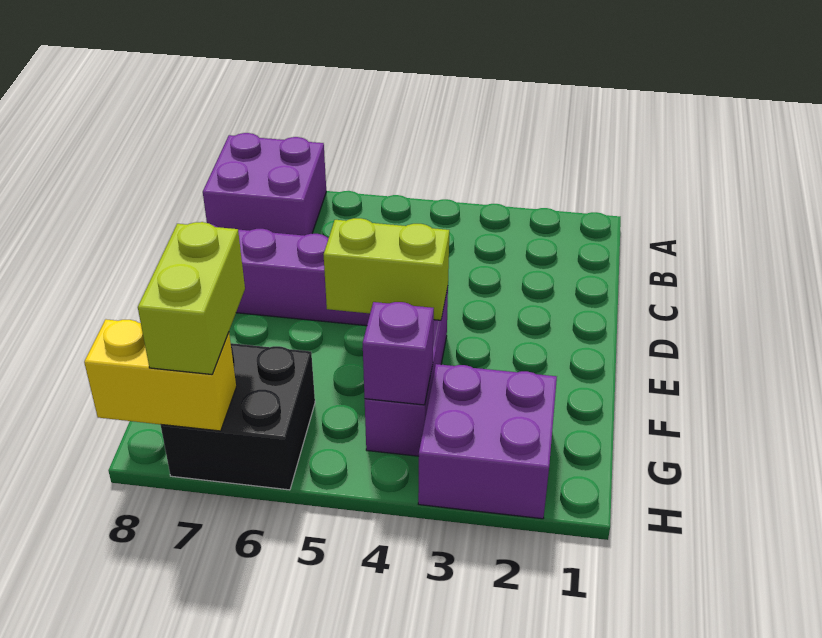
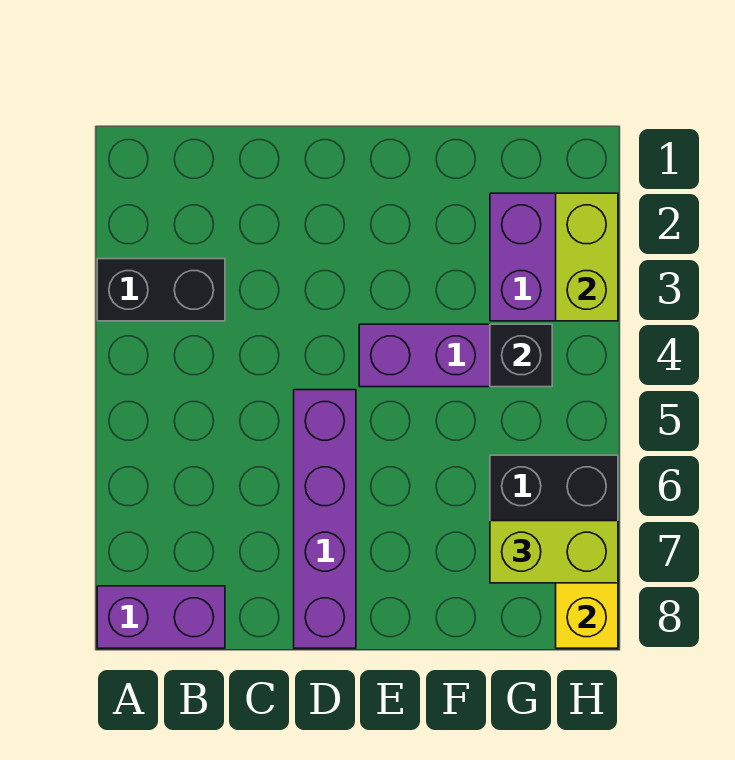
none -> black 1x2 brick [97,259,225,321]
purple 2x2 brick [203,133,326,236] -> purple 1x2 brick [97,586,225,648]
lime 1x2 brick [324,218,449,320] -> lime 1x2 brick moved to [556,193,618,321]
purple 1x1 brick [363,302,434,405] -> black 1x1 brick [490,324,552,387]

